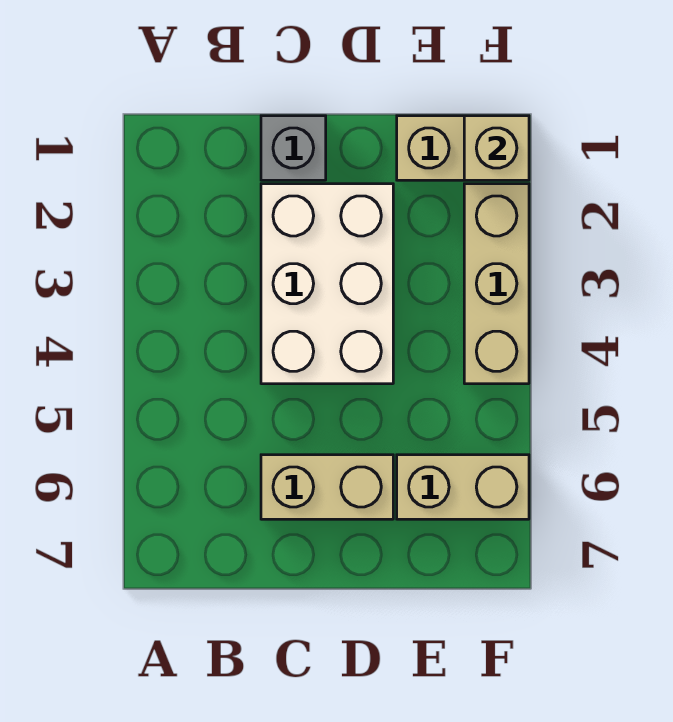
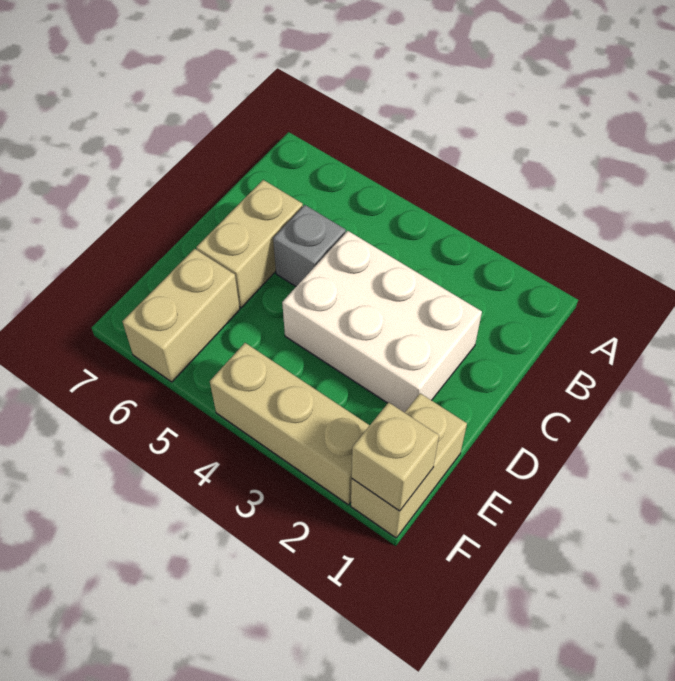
grey 1x1 brick [261,116,326,180] -> grey 1x1 brick moved to [273,205,346,286]

